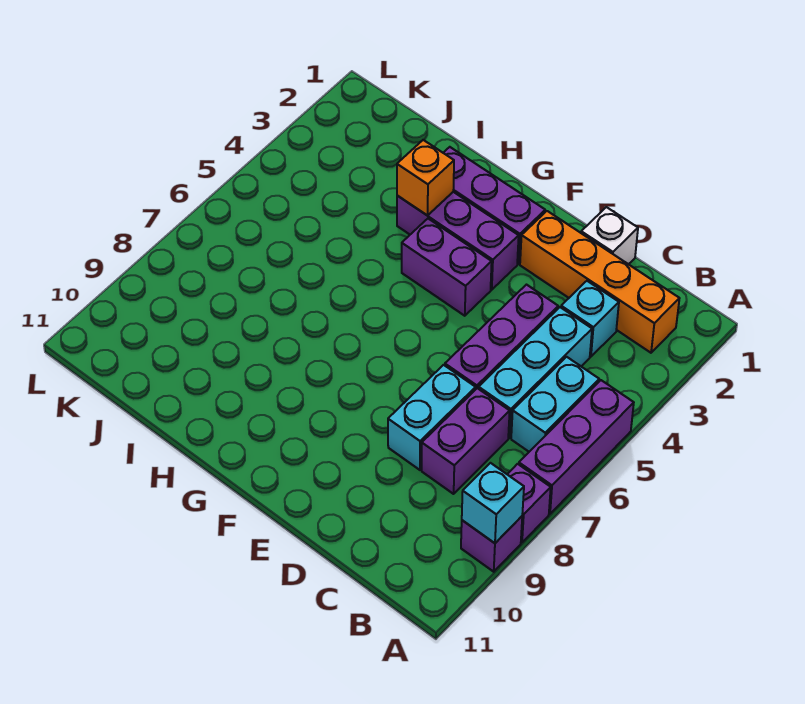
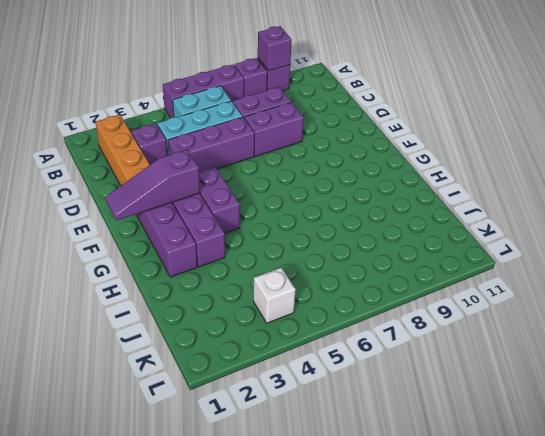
cyan 1x1 brick [462,463,524,543] -> purple 1x1 brick [258,26,292,71]
cyan 1x1 brick [561,281,619,357] -> purple 1x1 brick [131,123,167,165]
white 1x1 brick [581,207,638,264] -> white 1x1 brick moved to [253,268,296,323]
cyan 1x2 brick [388,365,476,470] -> purple 1x2 brick [244,102,304,156]
none -> purple 1x3 slope [105,150,200,221]
orange 1x1 brick [397,140,454,215] -> none

